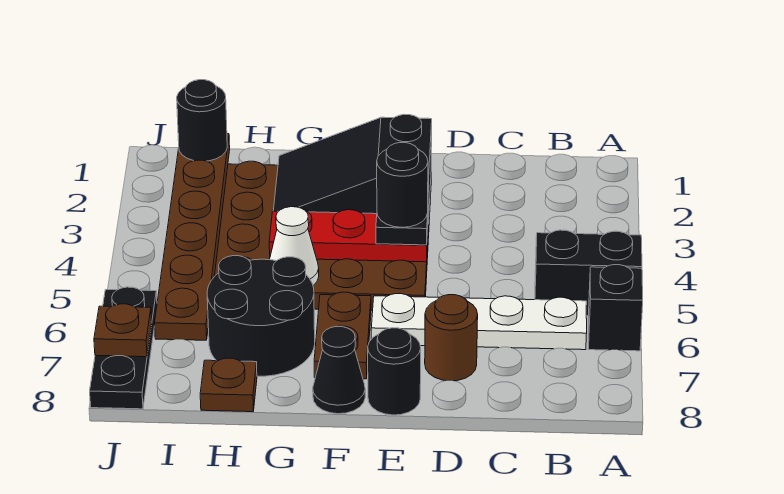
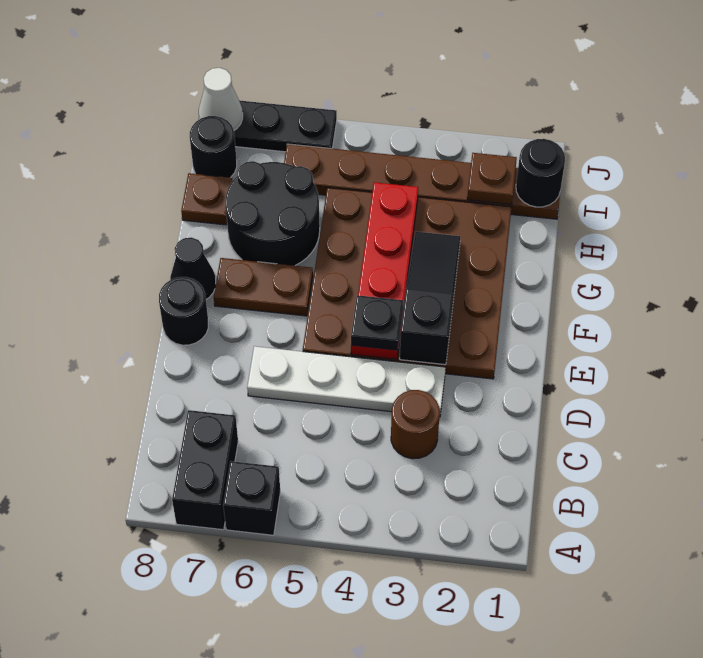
black 1x2 brick [535,230,642,316] -> black 1x2 brick moved to [172,410,238,530]
white 1x4 plate [371,294,587,350] -> white 1x4 plate turned to [247,346,446,417]
brown 1x1 round brick [425,295,478,381] -> brown 1x1 round brick moved to [391,390,440,459]
black 2x3 slope [273,114,432,224] -> black 1x3 slope [400,232,461,365]
red 1x3 plate [269,210,428,262] -> red 1x4 plate [351,182,418,359]
black 1x1 round brick [377,143,428,227] -> black 1x1 round brick moved to [190,116,237,178]
white 1x1 cone [270,207,319,285] -> white 1x1 cone moved to [199,68,243,130]
brown 1x1 plate [94,304,152,357] -> brown 1x1 plate moved to [467,153,517,204]

